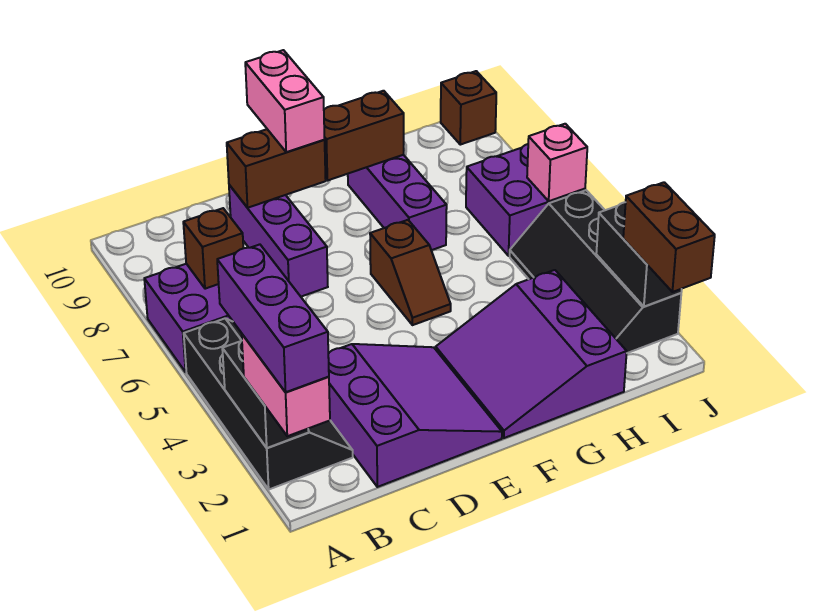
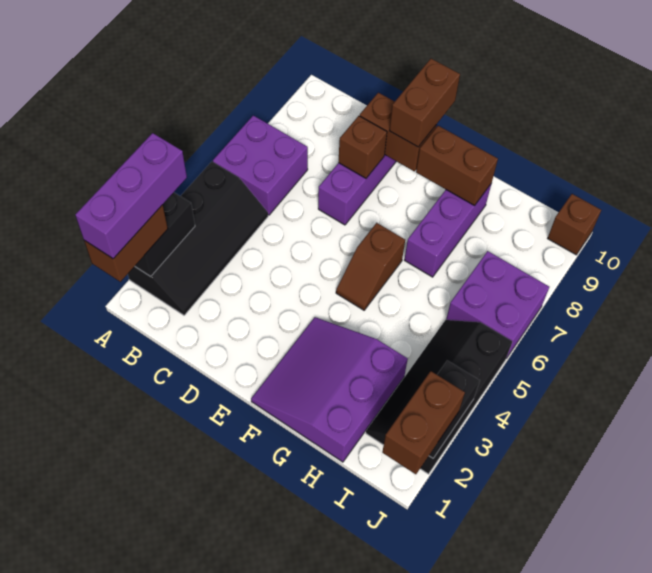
pink 1x2 brick [242,334,330,436] -> brown 1x2 brick [84,205,168,282]
brown 1x1 brick [183,208,243,289] -> brown 1x1 brick moved to [338,116,387,178]
purple 3x3 slope [328,344,502,487] -> none
pink 1x2 brick [245,50,325,152] -> brown 1x2 brick [389,59,460,147]
pink 1x1 brick [527,124,587,201] -> none

